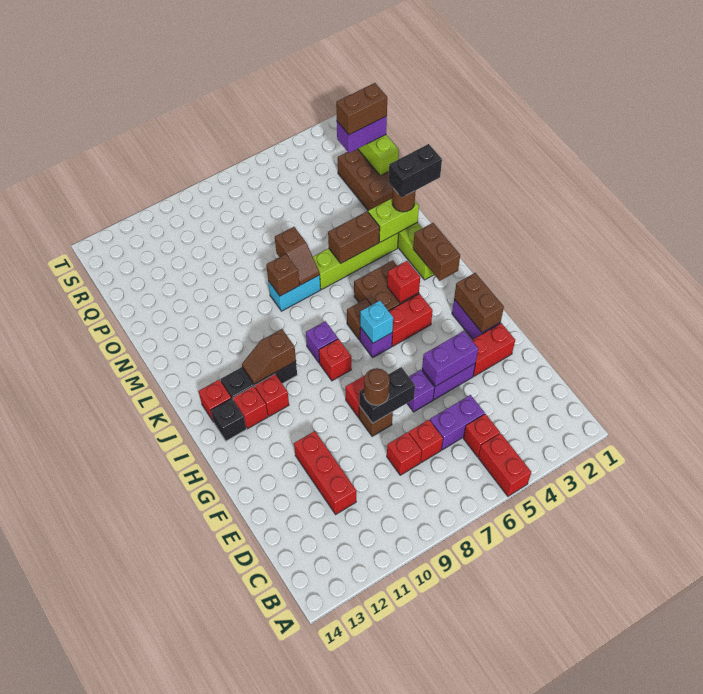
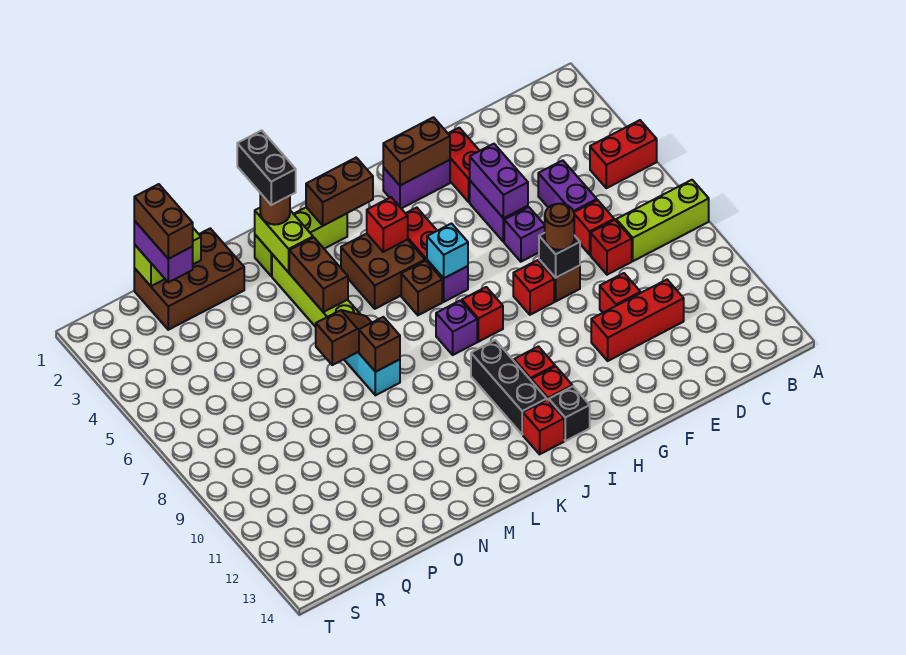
none -> lime 1x3 brick [616,180,709,261]
red 1x1 brick [463,414,500,457] -> red 1x1 brick moved to [600,273,641,312]
black 1x2 brick [359,367,415,423] -> black 1x1 brick [539,233,580,278]
brown 1x2 slope [242,329,296,384] -> none

